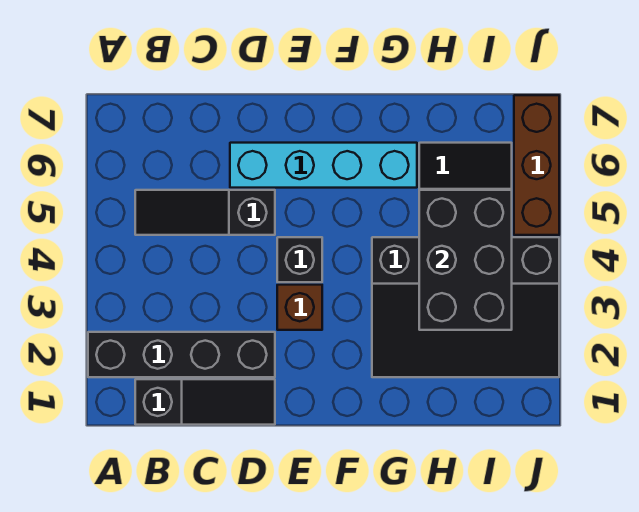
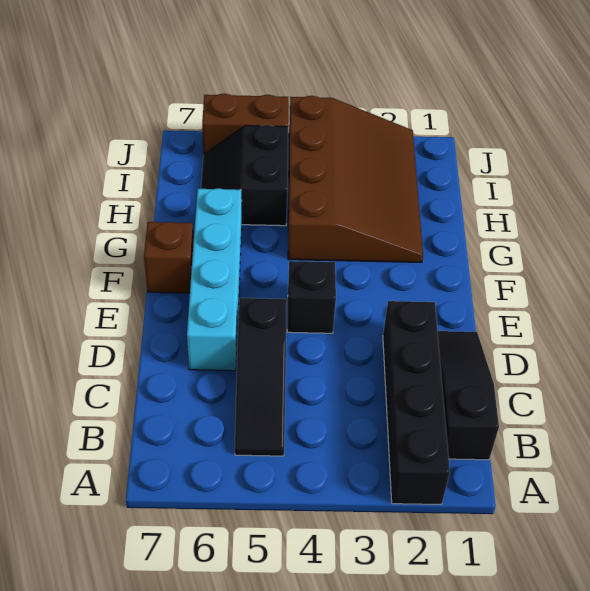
brown 1x1 brick [277,285,322,330] -> brown 1x1 brick moved to [144,222,194,293]
black 3x4 slope [372,237,559,377] -> brown 3x4 slope [288,96,423,262]
black 2x3 brick [419,190,512,330] -> none
brown 1x3 brick [514,95,559,235] -> brown 1x2 brick [202,94,288,154]

